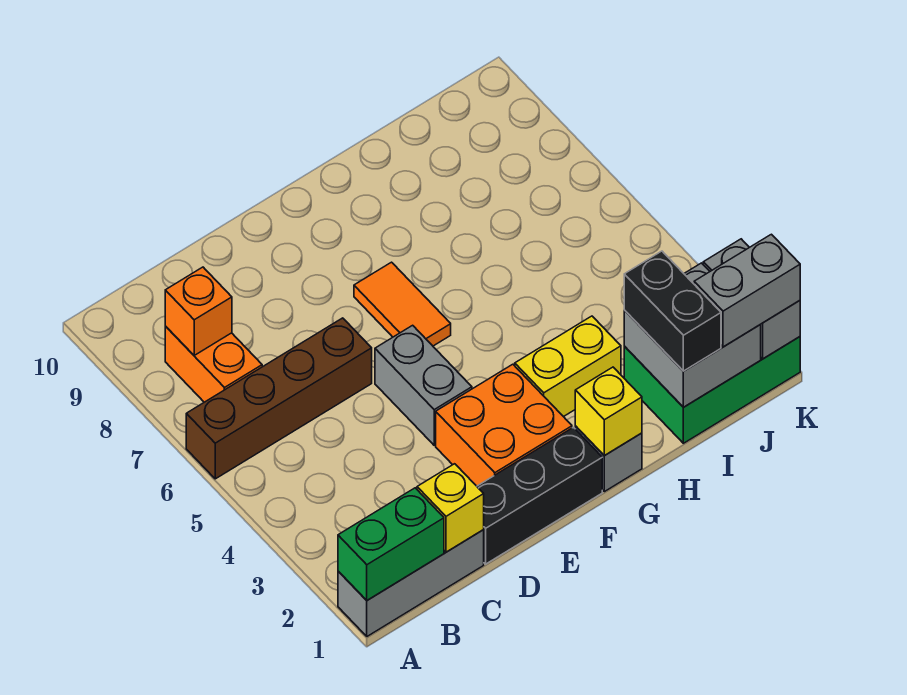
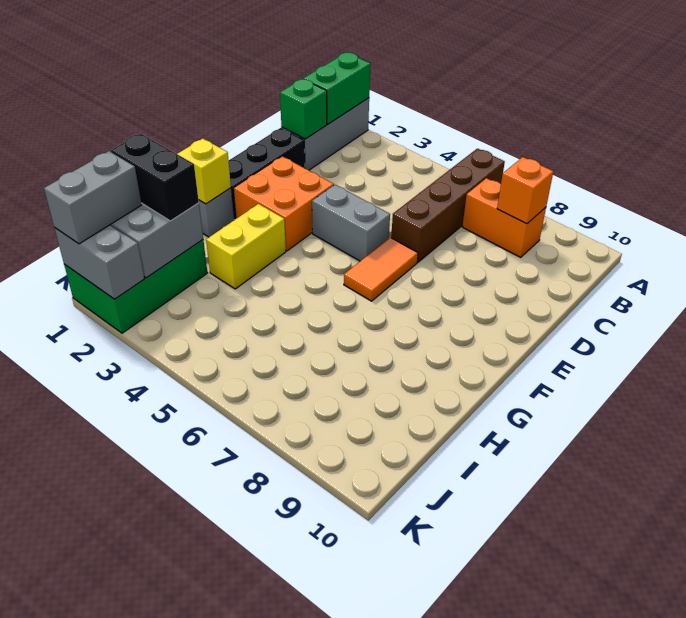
yellow 1x1 brick [417,464,484,552] -> green 1x1 brick [280,79,327,139]
orange 1x2 tile [354,262,451,346] -> orange 1x2 tile turned to [344,238,418,301]

